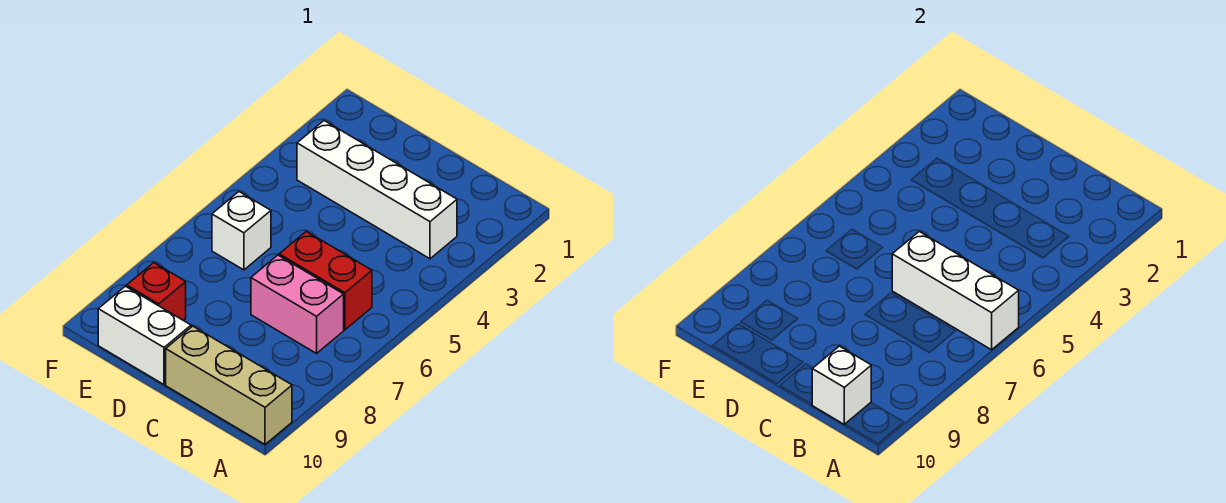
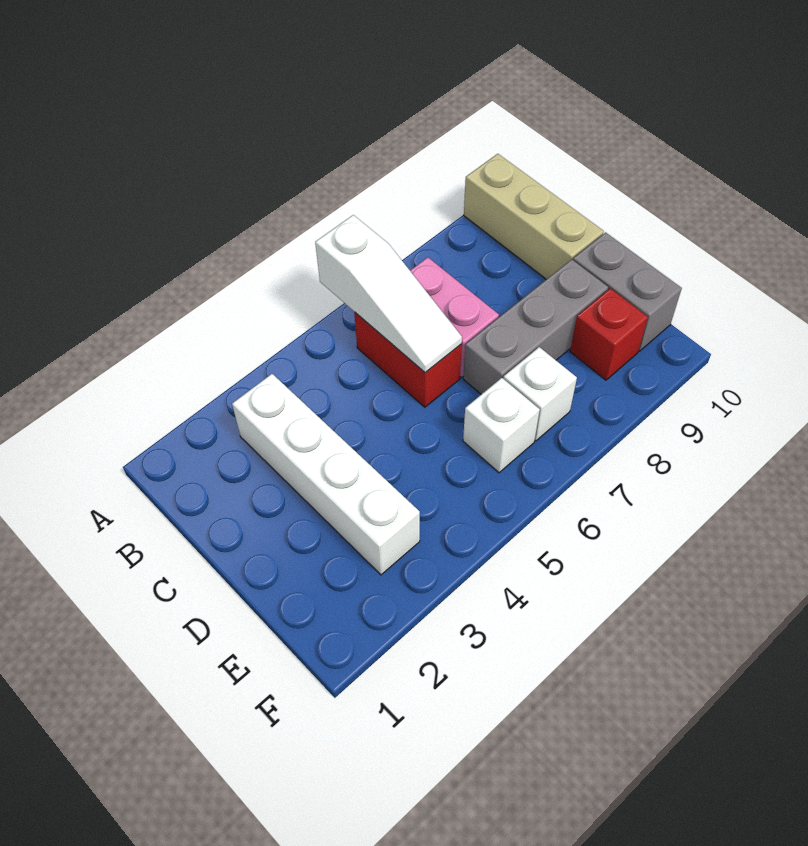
white 1x3 brick [892,231,1019,350] -> white 1x3 slope [315,215,462,373]
white 1x1 brick [812,346,871,424] -> white 1x1 brick moved to [503,347,577,441]
none -> grey 1x3 brick [463,260,608,394]
white 1x2 brick [98,286,191,385] -> grey 1x2 brick [573,232,682,351]

